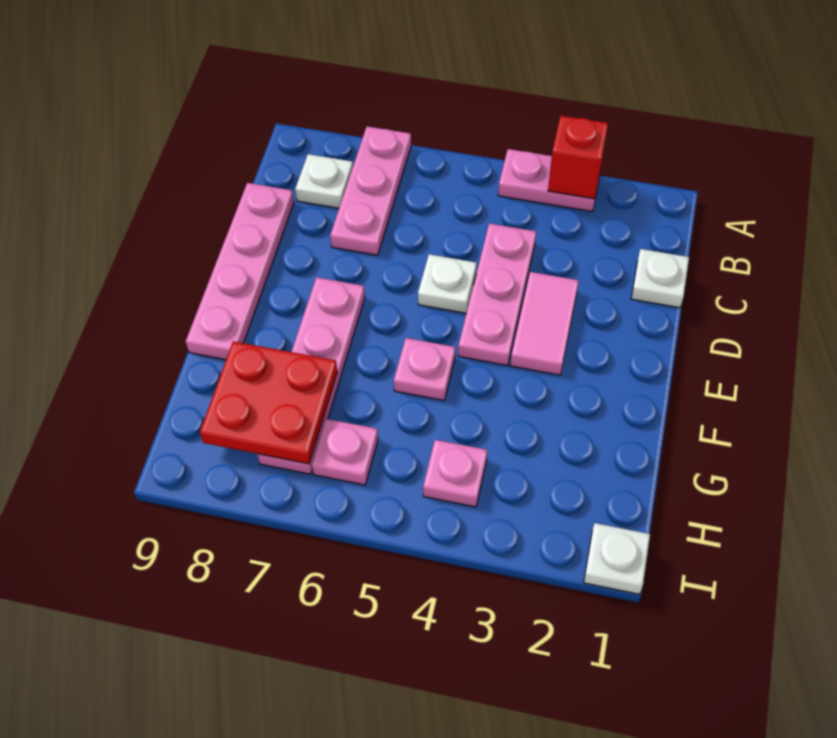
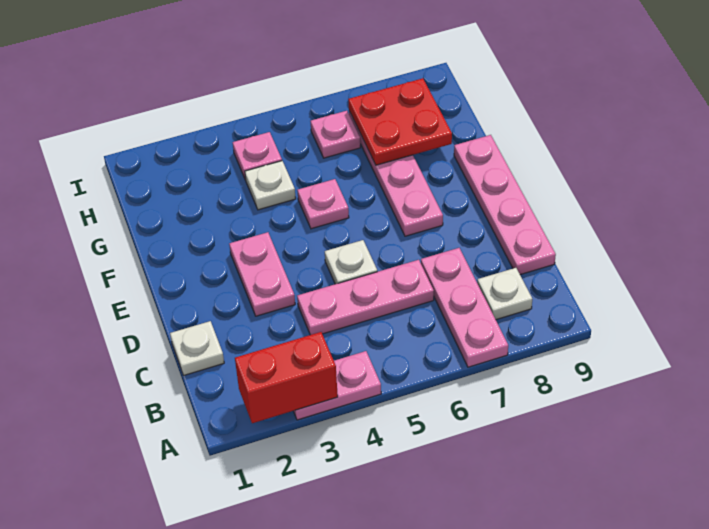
red 1x1 brick [548,116,608,199] -> red 1x2 brick [235,332,338,423]
pink 1x3 plate [458,223,536,366] -> pink 1x3 plate turned to [297,260,434,335]
pink 1x2 tile [510,272,579,375] -> pink 1x2 plate [229,232,295,316]
white 1x1 plate [584,523,650,594] -> white 1x1 plate moved to [245,161,296,210]

